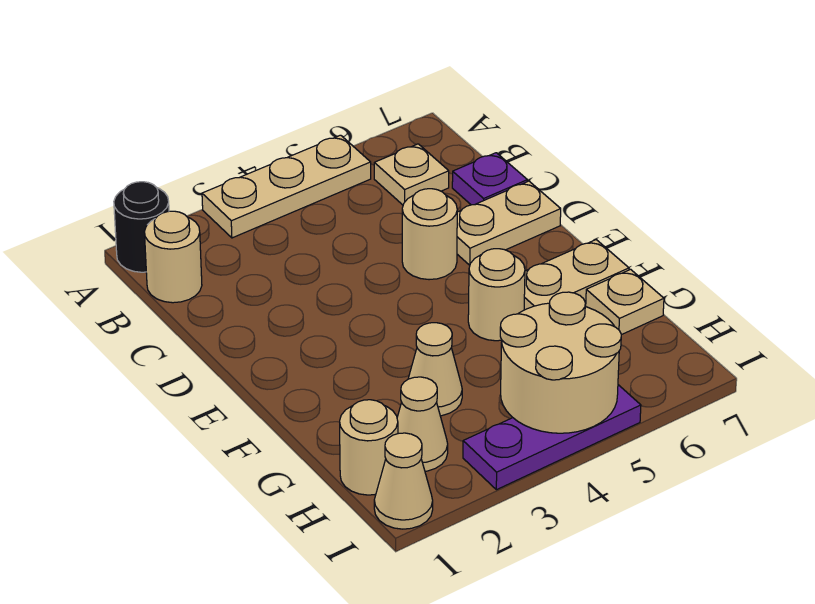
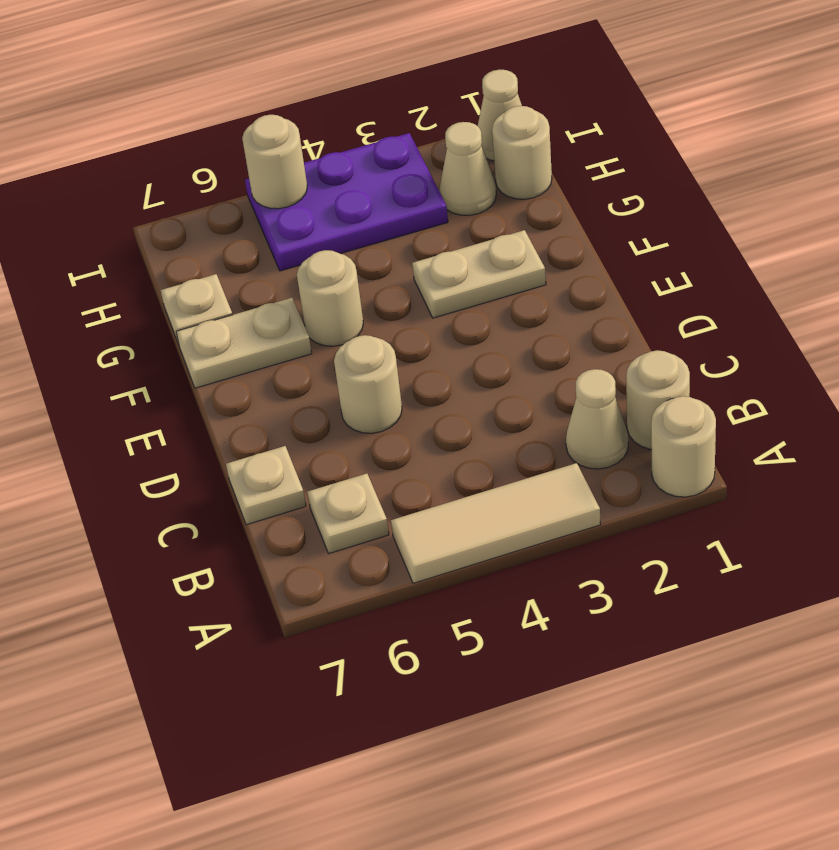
black 1x1 round brick [114,182,169,272] -> tan 1x1 round brick [651,396,716,497]
tan 1x3 plate [202,135,371,238] -> tan 1x3 tile [391,463,600,583]
purple 1x1 plate [452,153,527,205] -> tan 1x1 plate [226,446,306,525]
tan 1x2 plate [457,181,561,265] -> tan 1x2 plate moved to [412,230,546,318]
tan 1x1 cone [408,323,462,416] -> tan 1x1 cone moved to [566,369,628,469]
tan 2x2 round brick [500,292,621,433] -> tan 1x1 round brick [242,115,307,209]
purple 1x3 plate [463,385,641,490] -> purple 2x3 plate [245,133,448,271]

